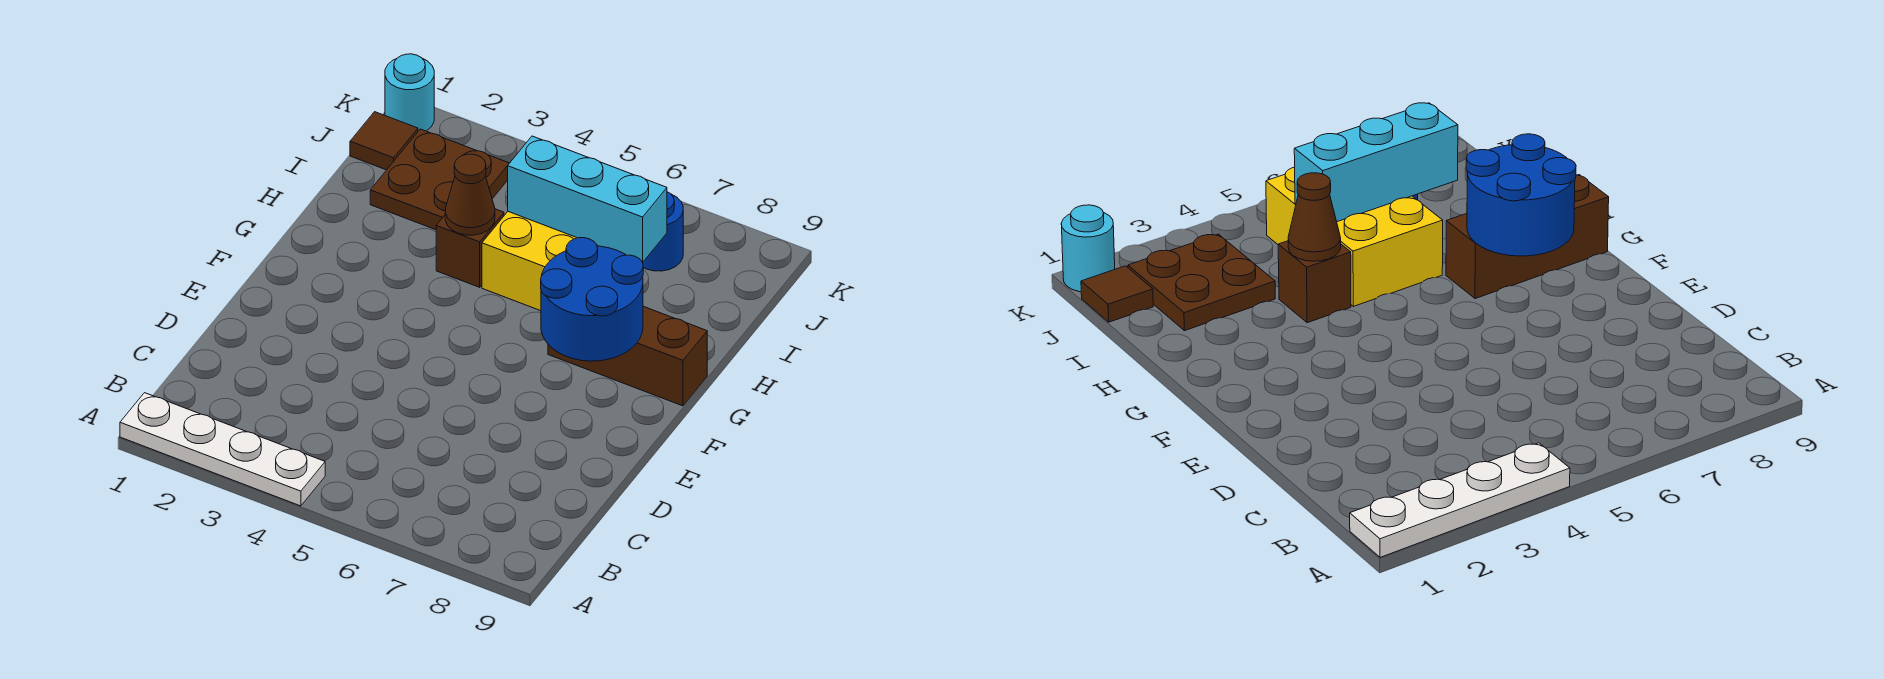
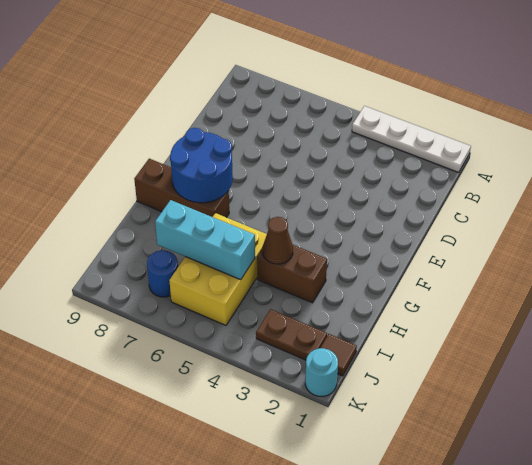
brown 1x1 brick [436,209,504,287] -> brown 1x2 brick [257,245,327,303]
brown 2x2 plate [370,129,509,230] -> brown 1x2 plate [256,309,327,360]

